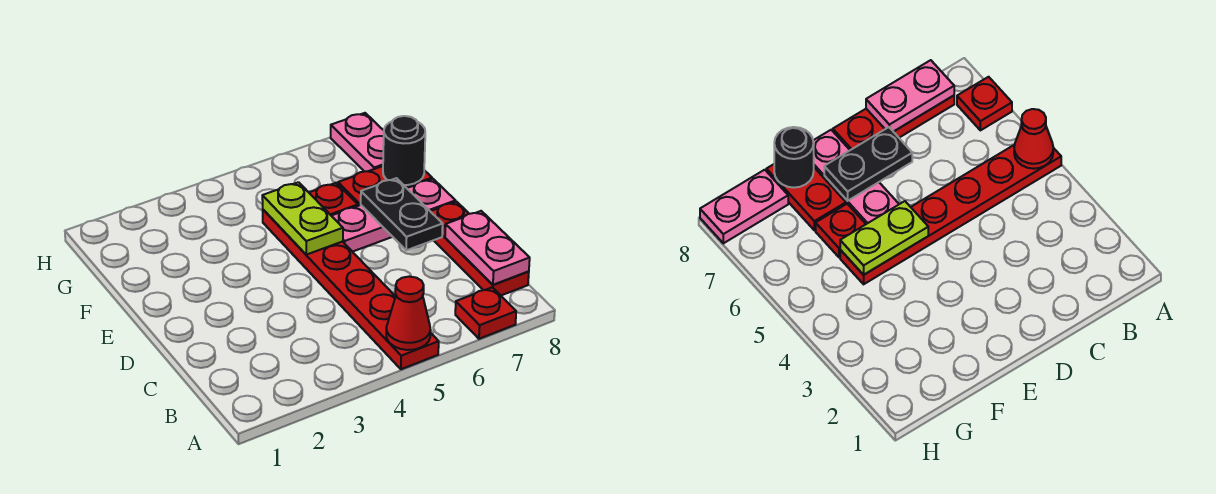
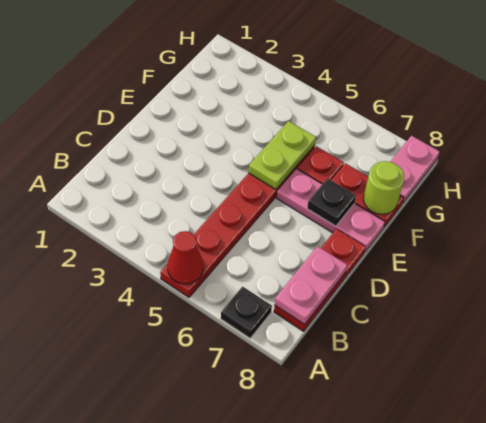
red 1x1 plate [455,288,516,339] -> black 1x1 plate [221,287,272,338]
black 1x2 plate [361,178,443,250] -> black 1x1 plate [307,178,356,226]
black 1x1 round brick [383,116,425,185] -> lime 1x1 round brick [364,161,404,214]

